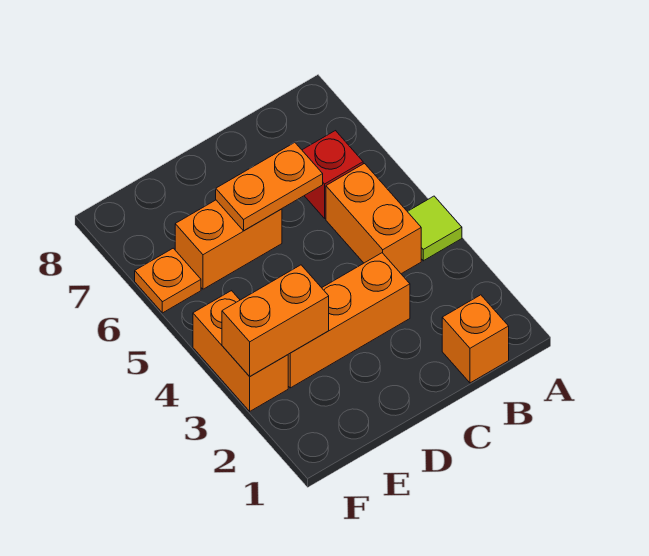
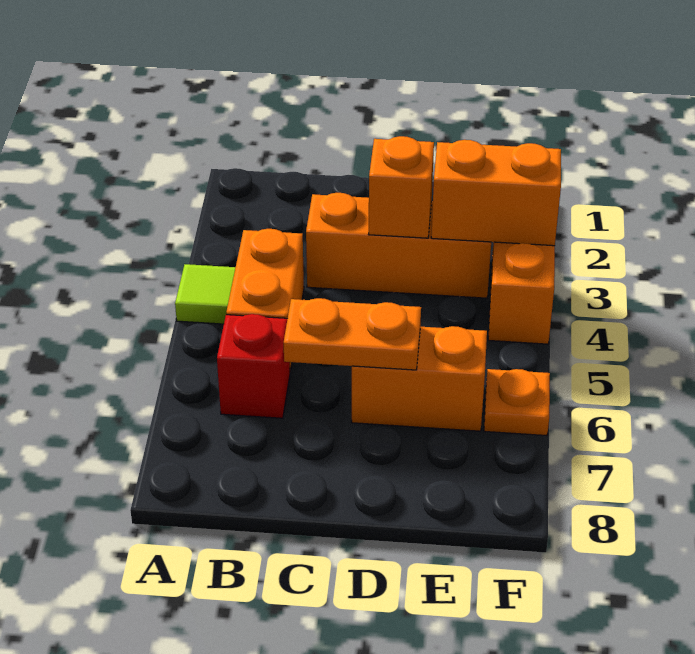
orange 1x1 brick [442,295,509,383] -> orange 1x1 brick moved to [369,136,434,238]

